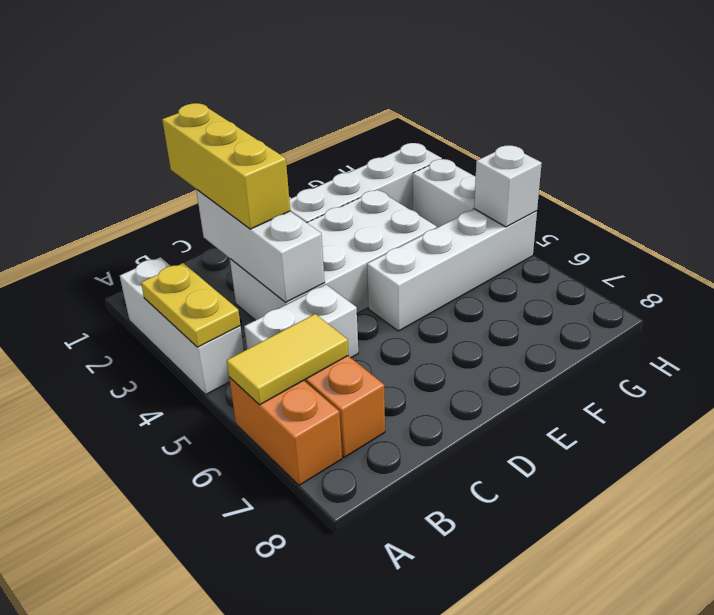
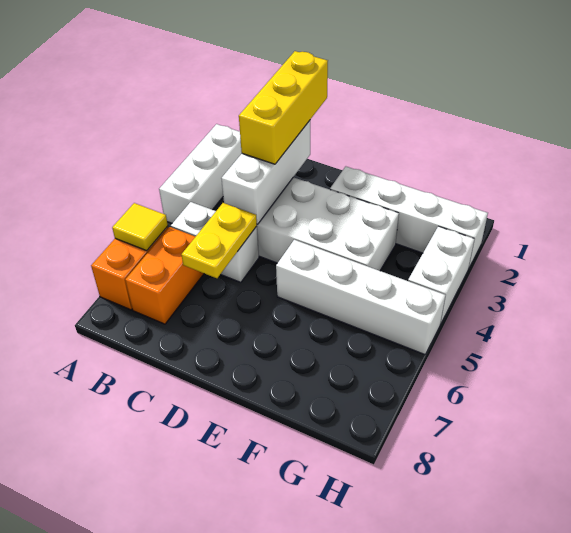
yellow 1x2 plate [141,263,240,347] -> yellow 1x2 plate moved to [181,203,257,278]
yellow 1x2 tile [227,314,348,405] -> yellow 1x1 tile [112,203,168,251]
white 1x1 brick [474,145,542,227] -> none

